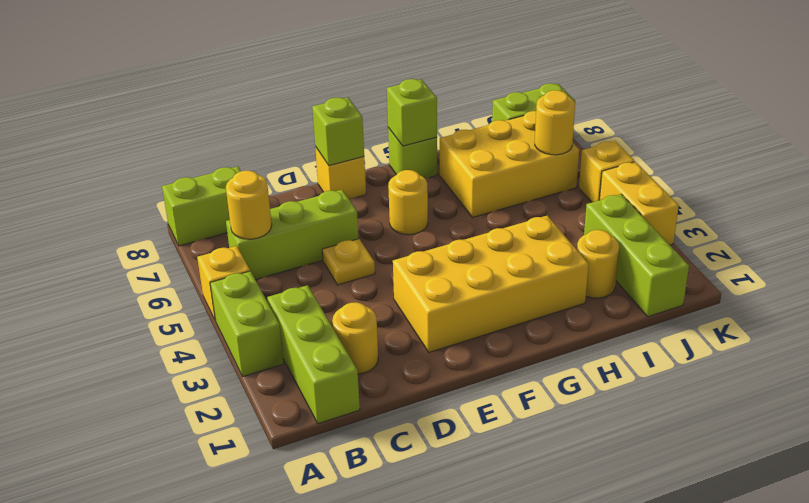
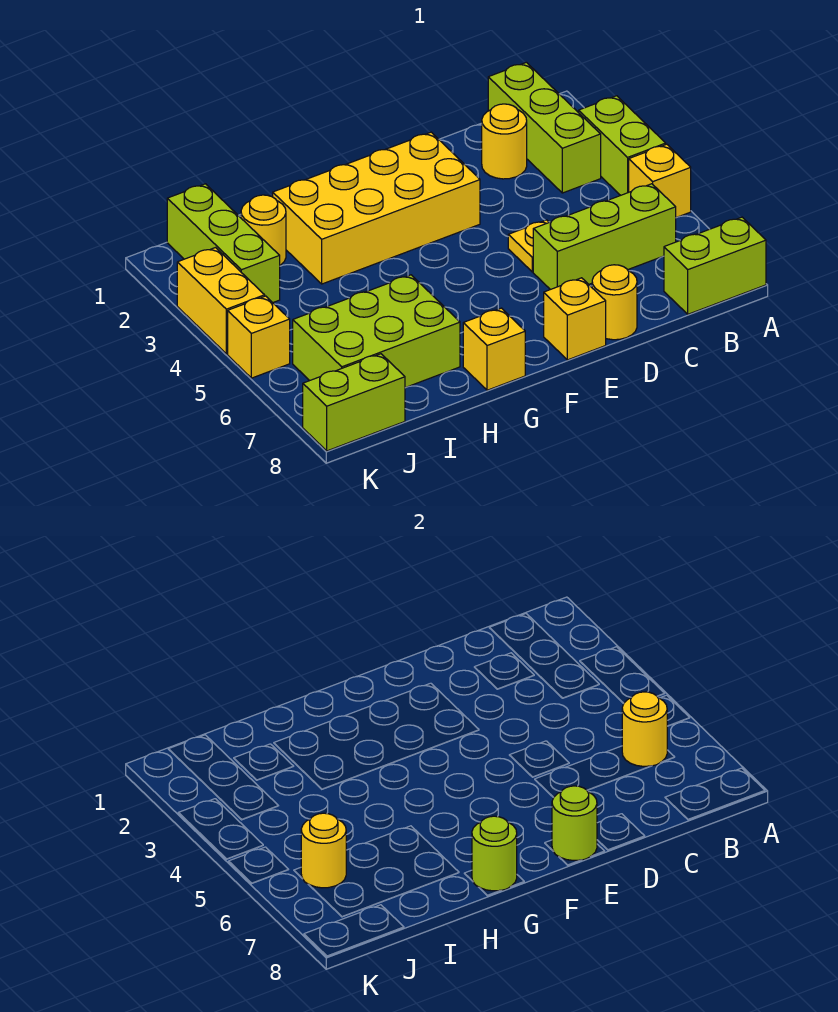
lime 1x1 brick [312,97,364,166] -> lime 1x1 round brick [552,786,597,860]
yellow 1x1 round brick [388,170,428,235] -> yellow 1x1 round brick moved to [592,265,637,340]
lime 1x1 brick [388,128,437,178] -> yellow 1x1 brick [463,308,525,390]
lime 1x1 brick [387,79,437,146] -> lime 1x1 round brick [472,816,517,891]
yellow 2x3 brick [440,111,579,217] -> lime 2x3 brick [293,275,460,388]

